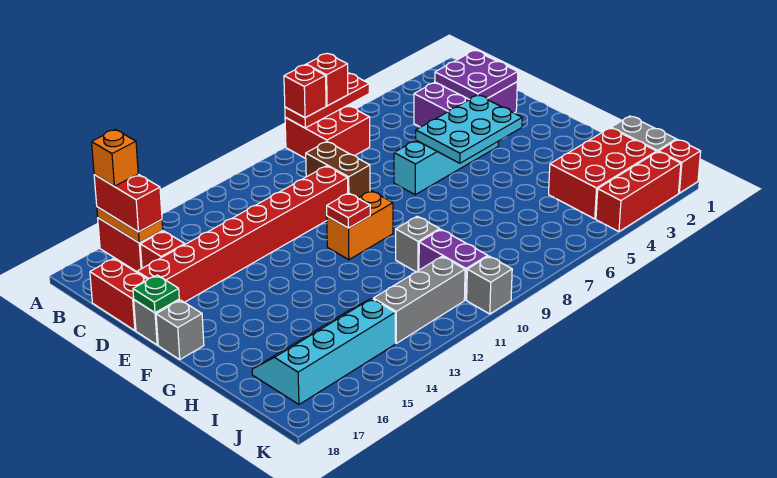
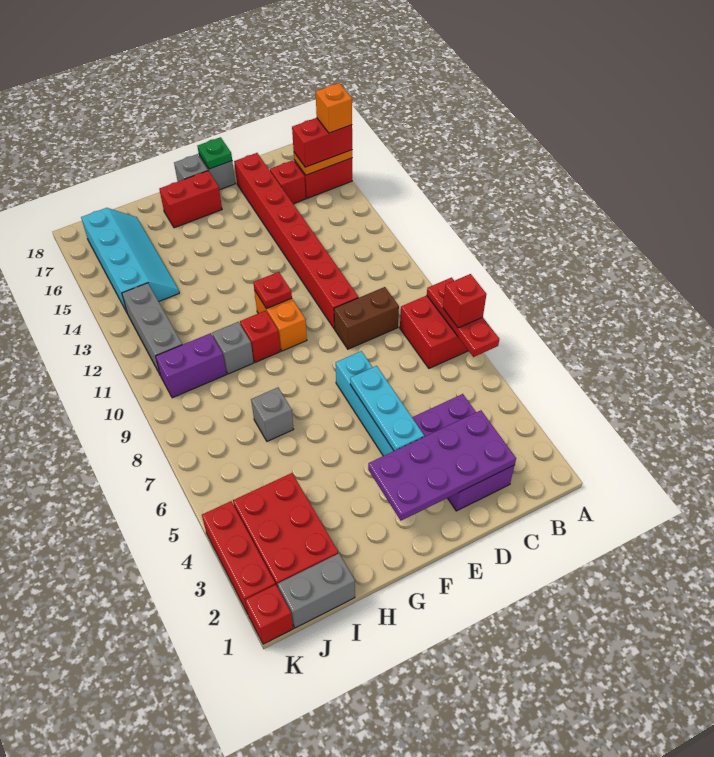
red 1x1 brick [284,65,326,118] -> red 1x1 brick moved to [240,311,280,362]
purple 2x2 plate [435,51,518,100] -> purple 2x4 plate [368,410,516,521]
red 1x2 brick [90,259,148,331] -> red 1x2 brick moved to [159,171,222,228]
cyan 2x3 plate [416,95,522,163] -> cyan 1x3 plate [350,366,424,451]
grey 1x1 brick [467,256,512,314] -> grey 1x1 brick moved to [251,388,294,441]

